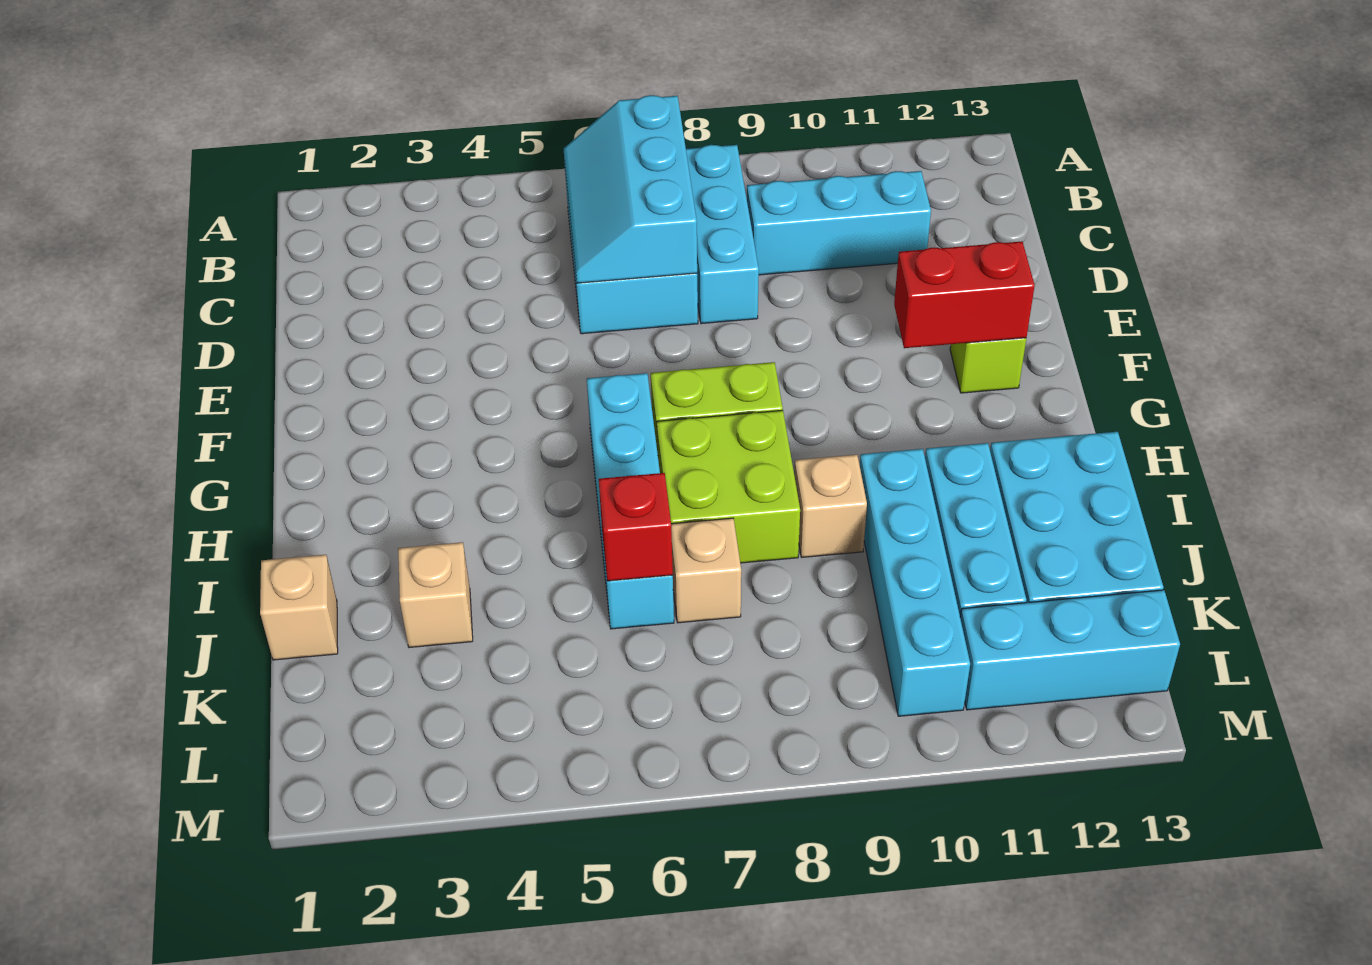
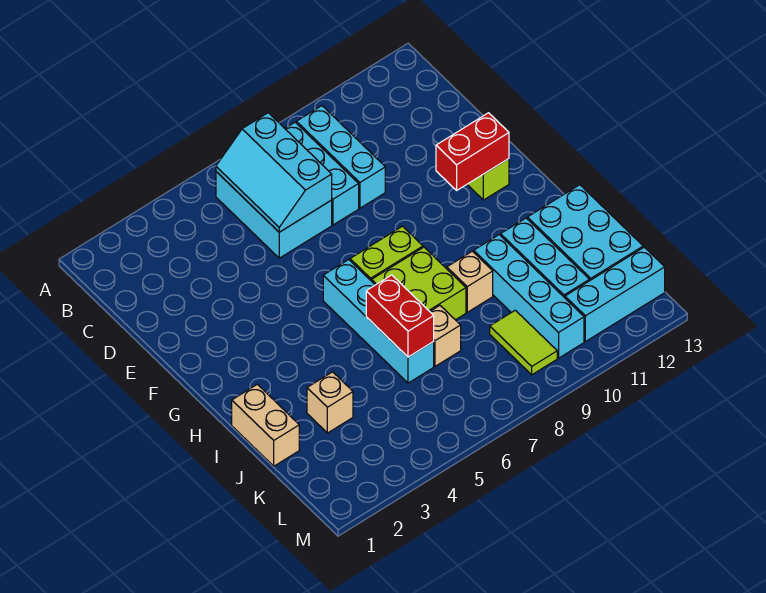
cyan 1x3 brick [747,171,931,275] -> cyan 1x3 brick turned to [296,106,385,208]
tan 1x1 brick [260,555,338,660] -> tan 1x2 brick [232,384,299,466]
red 1x1 brick [599,473,673,581] -> red 1x2 brick [366,275,434,357]
none -> lime 1x2 tile [490,310,557,375]

